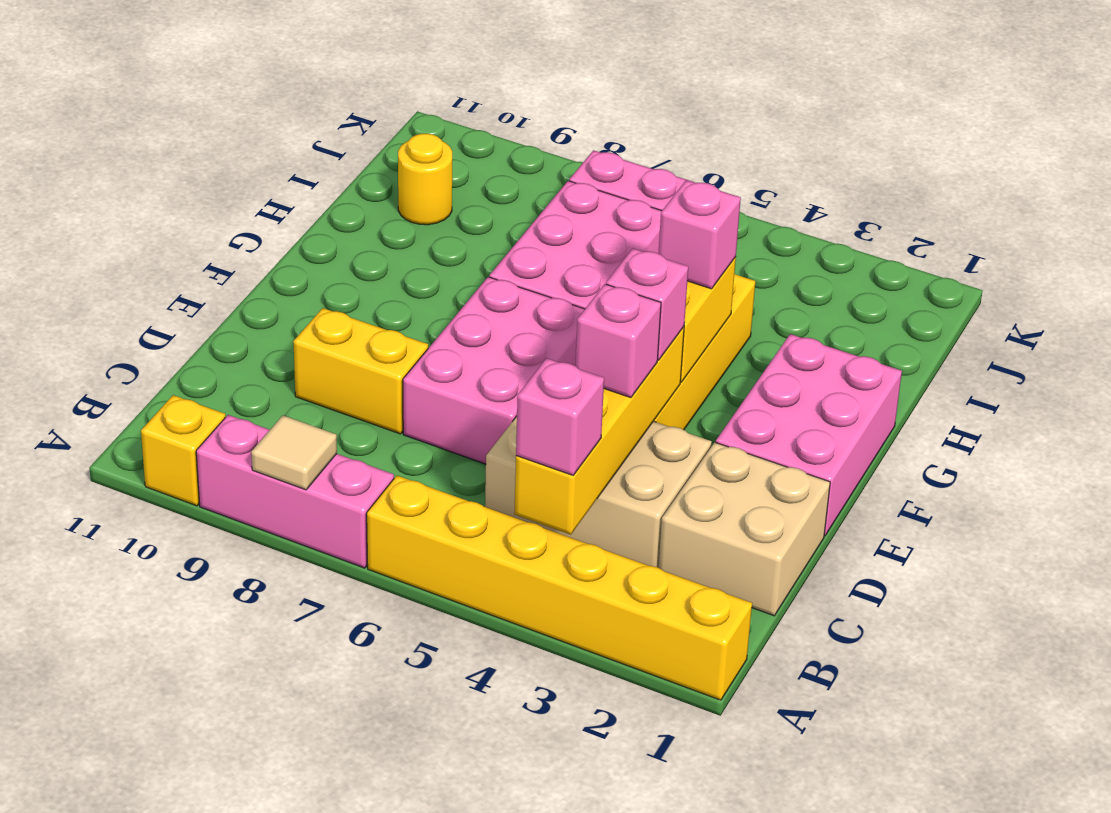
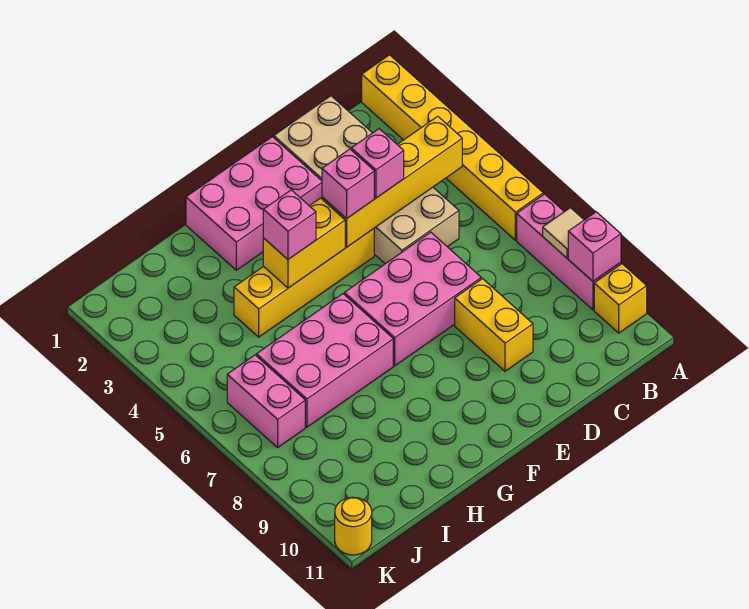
pink 1x1 brick [516,358,604,475] -> pink 1x1 brick moved to [568,212,621,281]
yellow 1x1 round brick [398,134,452,225] -> yellow 1x1 round brick moved to [335,497,372,555]

